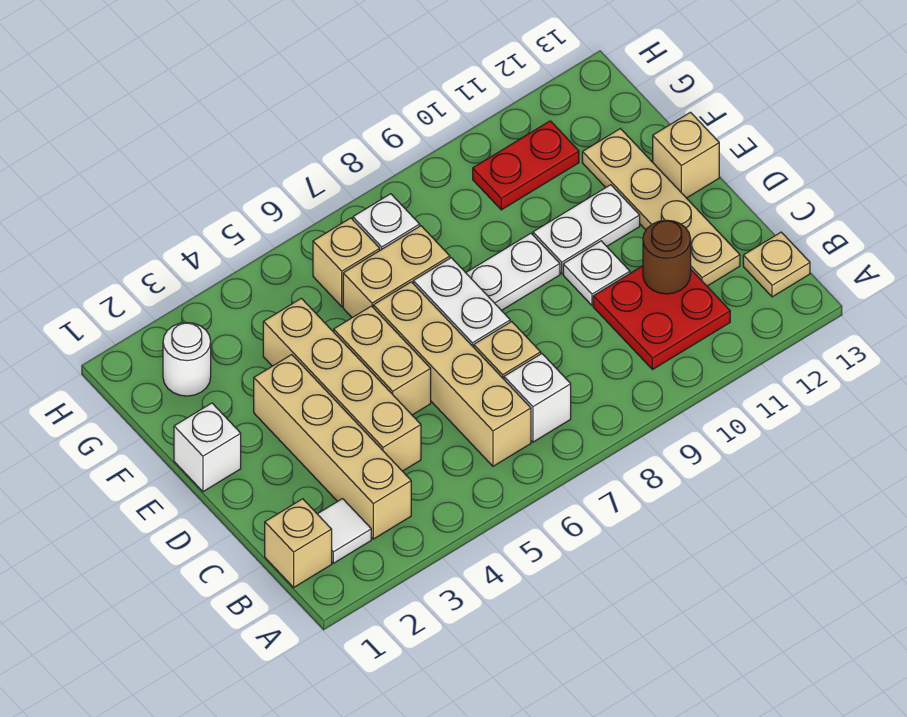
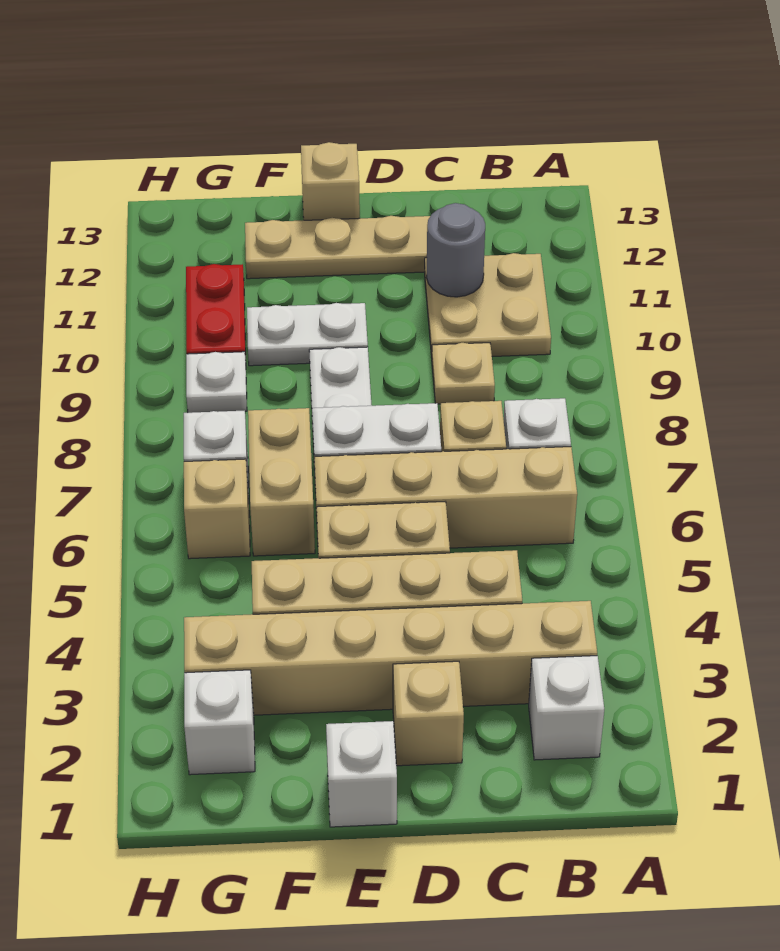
tan 1x1 brick [265,499,332,587] -> tan 1x1 brick moved to [393,661,464,766]
white 1x1 tile [318,499,371,563] -> white 1x1 brick [529,656,604,760]
tan 1x4 brick [254,355,411,539] -> tan 1x6 brick [184,601,597,715]
red 2x2 plate [593,266,730,370] -> tan 2x2 plate [425,253,551,357]
tan 1x1 plate [743,232,810,297] -> tan 1x1 plate moved to [432,343,495,404]
brown 1x1 round brick [643,220,691,294] -> grey 1x1 round brick [426,203,485,297]
white 1x1 plate [563,241,630,306] -> white 1x1 plate moved to [186,352,247,413]
white 1x2 plate [533,185,640,274] -> white 1x2 plate turned to [247,303,368,366]
white 1x1 round brick [163,322,211,396] -> white 1x1 brick [184,670,255,775]

